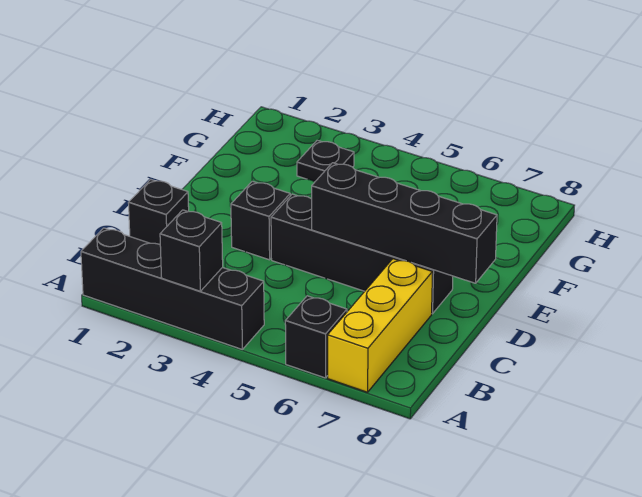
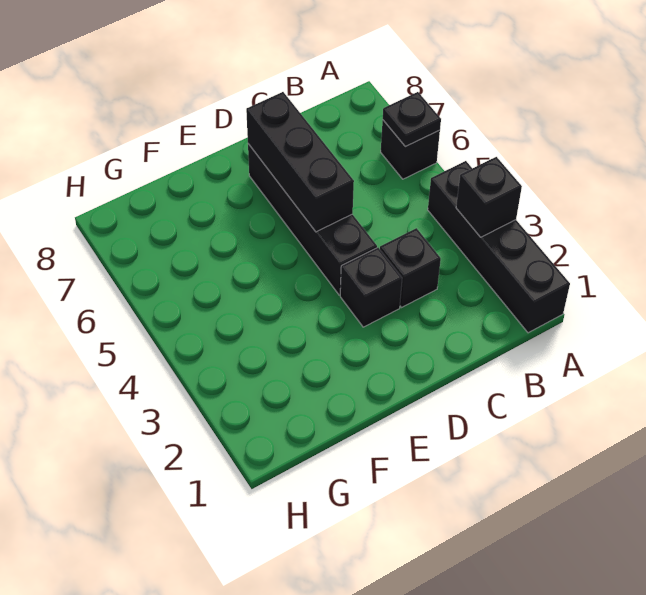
yellow 1x3 brick [328,259,433,392] -> none
black 1x1 brick [128,179,189,245] -> black 1x1 brick moved to [380,228,441,307]
black 1x4 brick [312,163,497,283] -> black 1x3 brick [246,92,354,232]
black 1x1 plate [297,140,354,182] -> black 1x1 plate moved to [383,92,441,146]

